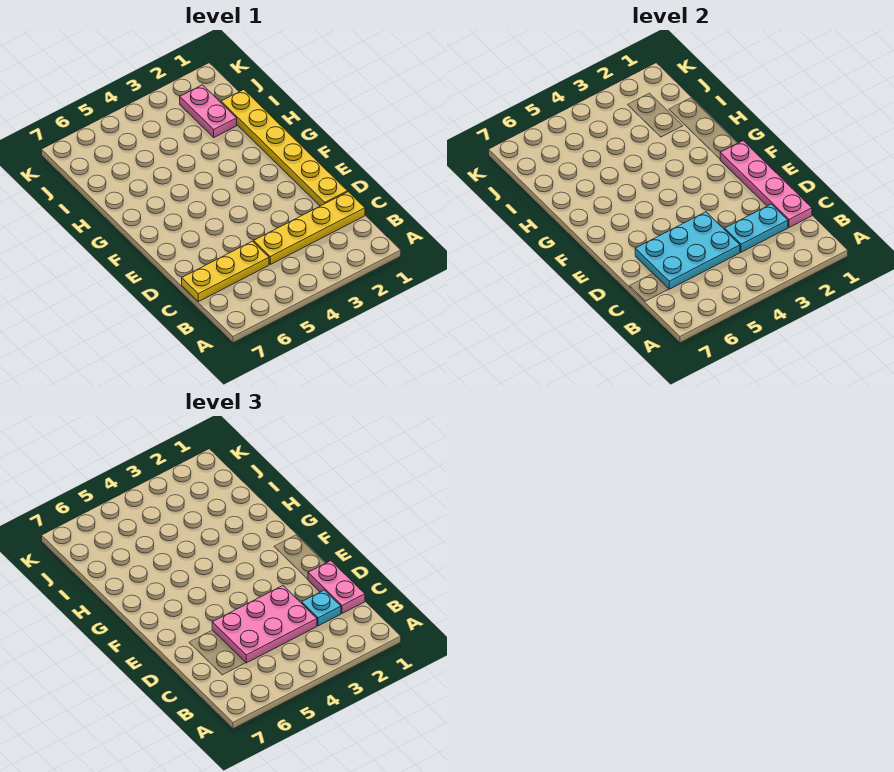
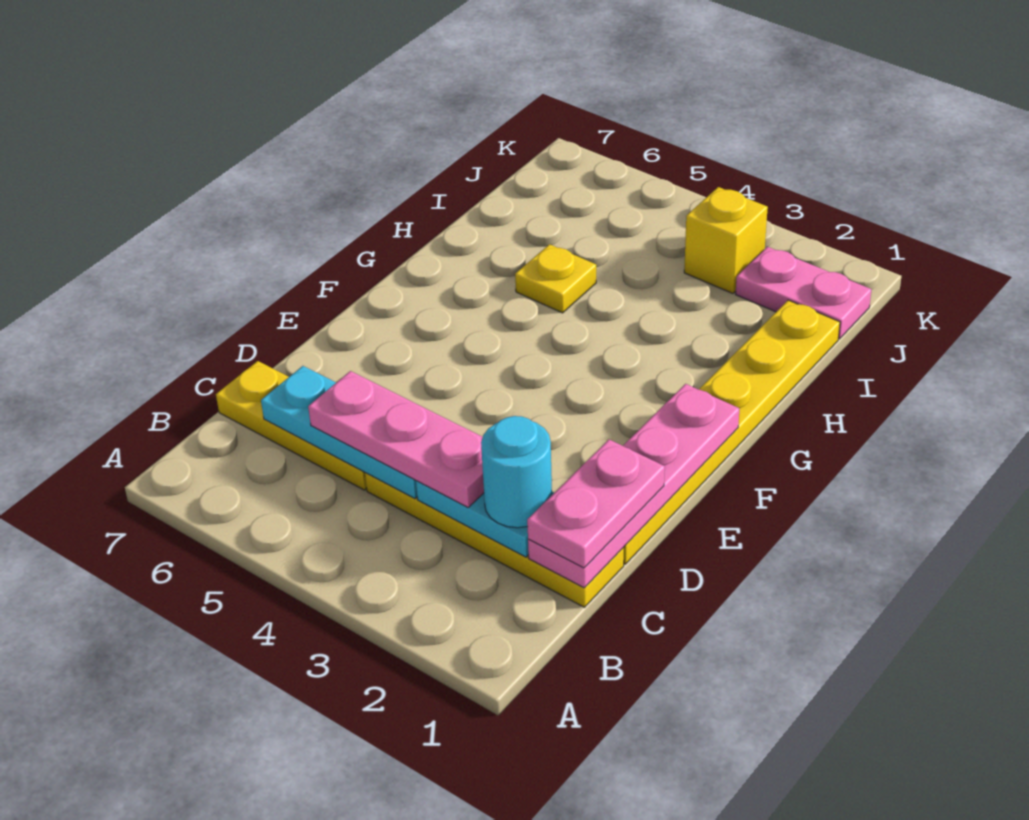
cyan 1x1 plate [302,590,341,626] -> cyan 1x1 round brick [481,416,552,528]
pink 2x3 plate [212,586,317,663] -> pink 1x3 plate [308,371,484,507]
cyan 2x3 plate [635,212,740,289] -> cyan 1x3 plate [261,366,417,498]
none -> yellow 1x1 plate [515,244,596,313]
pink 1x2 plate [180,85,237,137] -> pink 1x2 plate turned to [736,247,871,339]
none -> yellow 1x1 brick [684,187,768,293]

